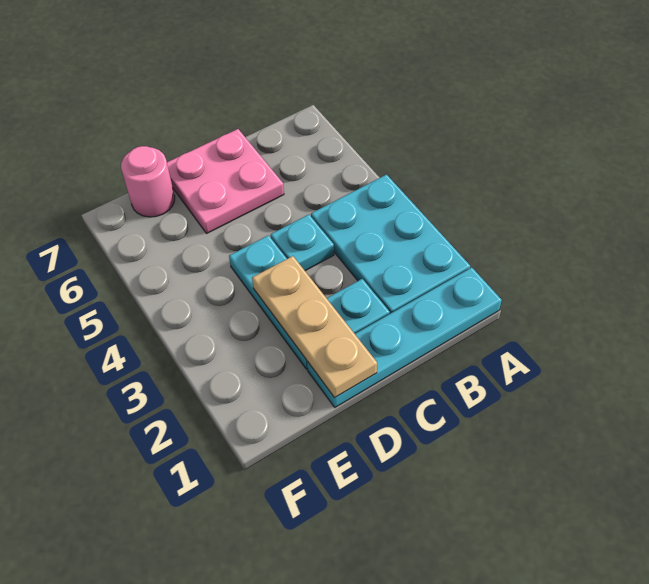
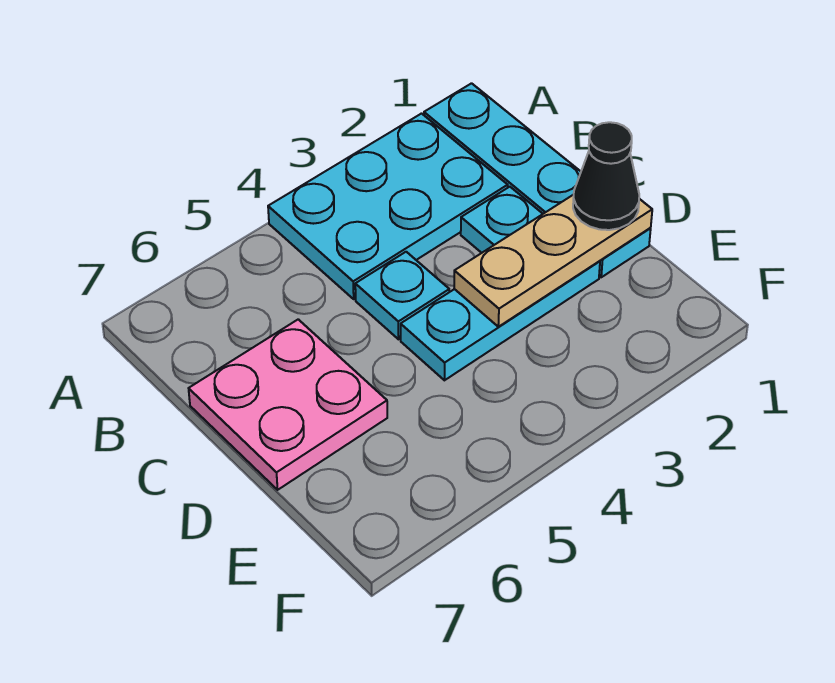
none -> black 1x1 cone [573,122,639,230]
pink 1x1 round brick [121,146,175,217] -> none

